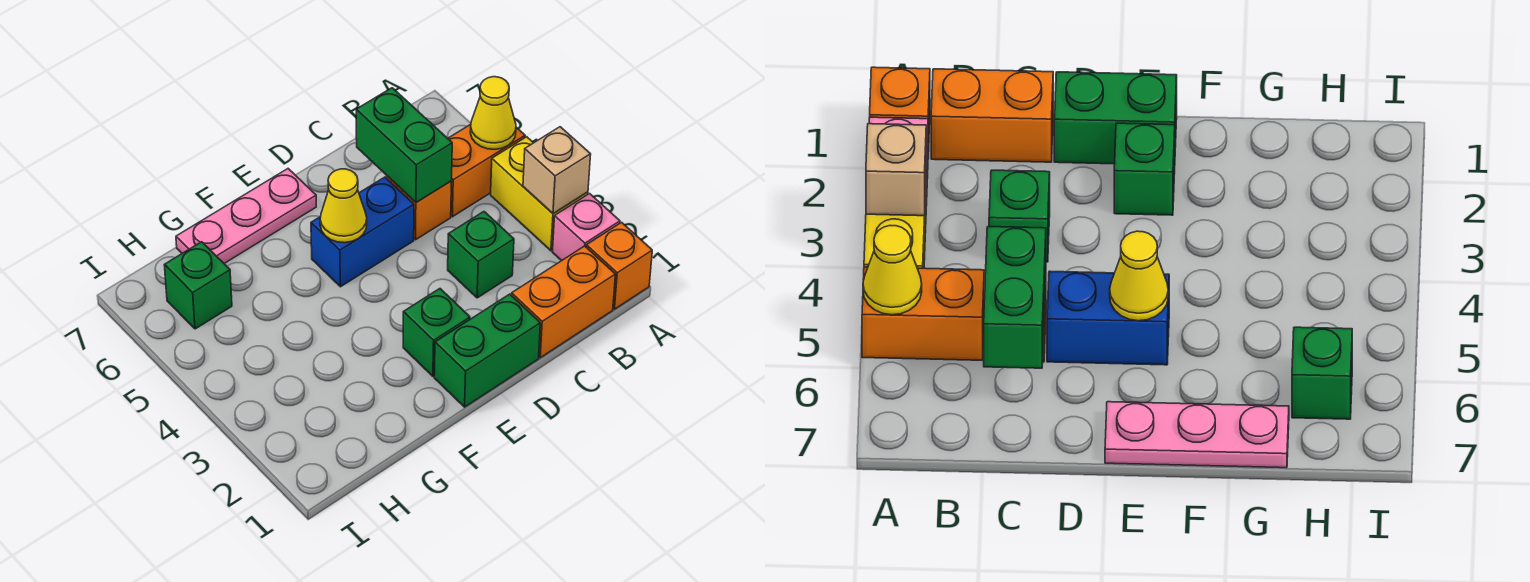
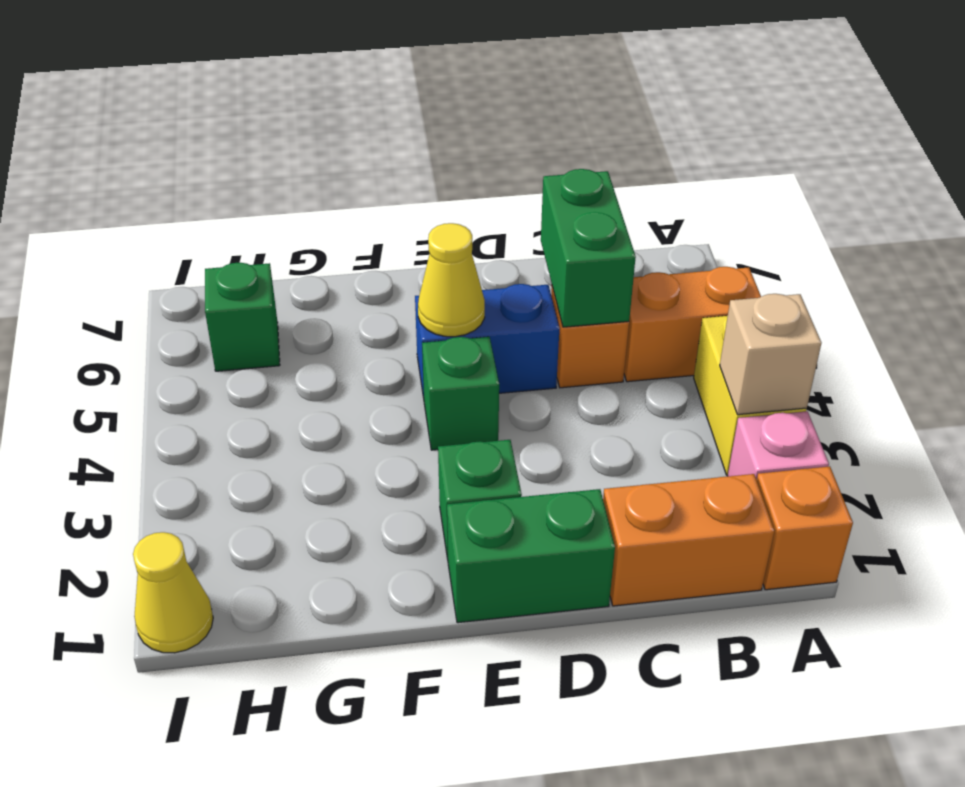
yellow 1x1 cone [470,77,516,149] -> yellow 1x1 cone moved to [133,532,213,653]
green 1x1 brick [448,212,514,298] -> green 1x1 brick moved to [422,337,499,450]
pink 1x3 plate [176,169,316,263] -> none

